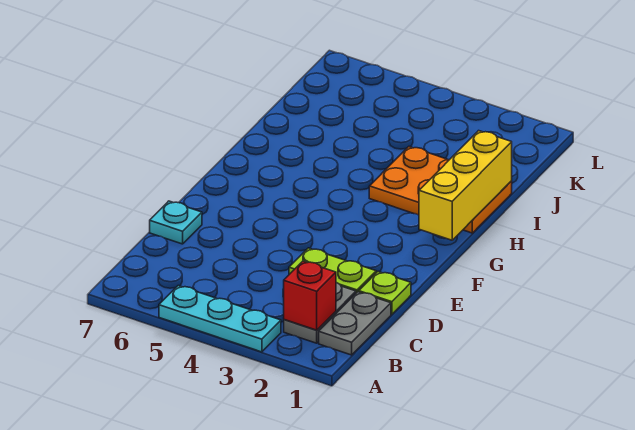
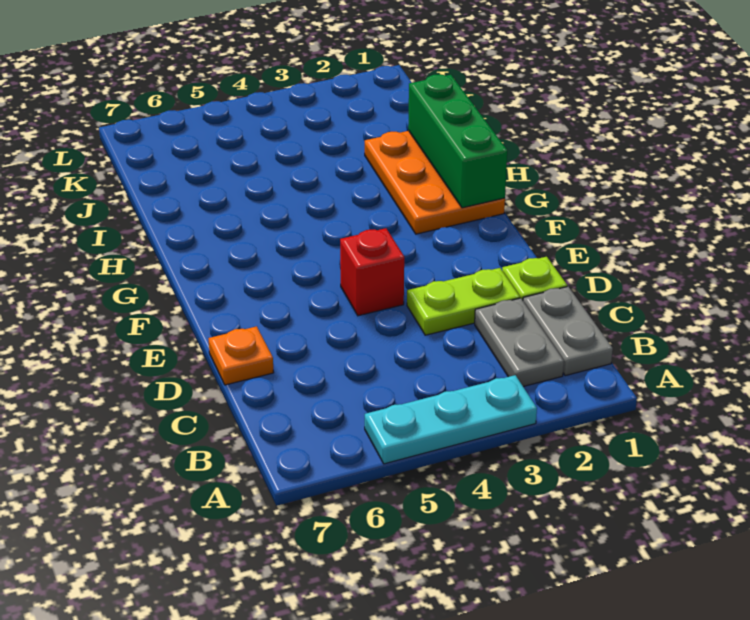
red 1x1 brick [284,261,336,330] -> red 1x1 brick moved to [340,228,404,316]
cyan 1x1 plate [150,201,202,244] -> orange 1x1 plate [209,326,274,385]
yellow 1x3 brick [419,131,512,240] -> green 1x3 brick [408,74,507,208]
orange 2x3 plate [369,147,512,233] -> orange 2x3 plate turned to [365,131,505,234]

